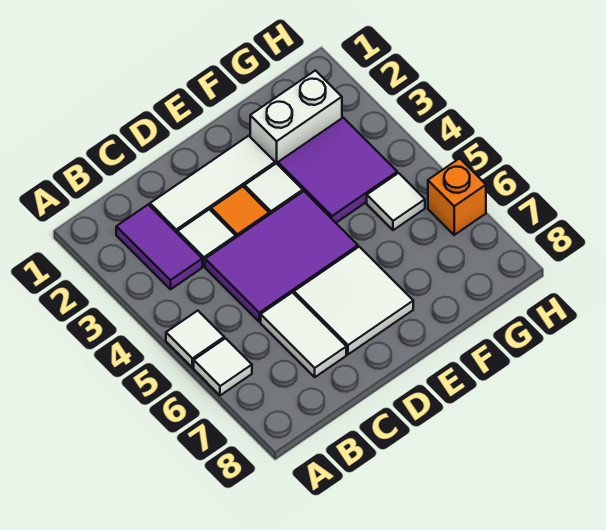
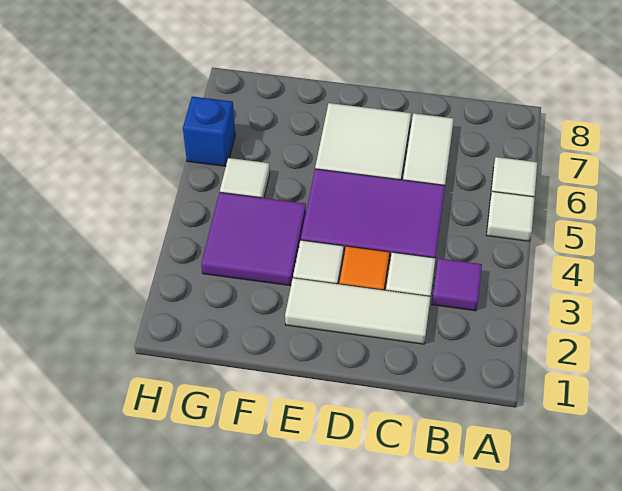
purple 1x2 tile [116,205,202,289] -> purple 1x1 tile [432,258,482,311]
white 1x2 brick [250,71,342,164] -> none
orange 1x1 brick [428,158,486,235] -> blue 1x1 brick [183,97,235,166]

